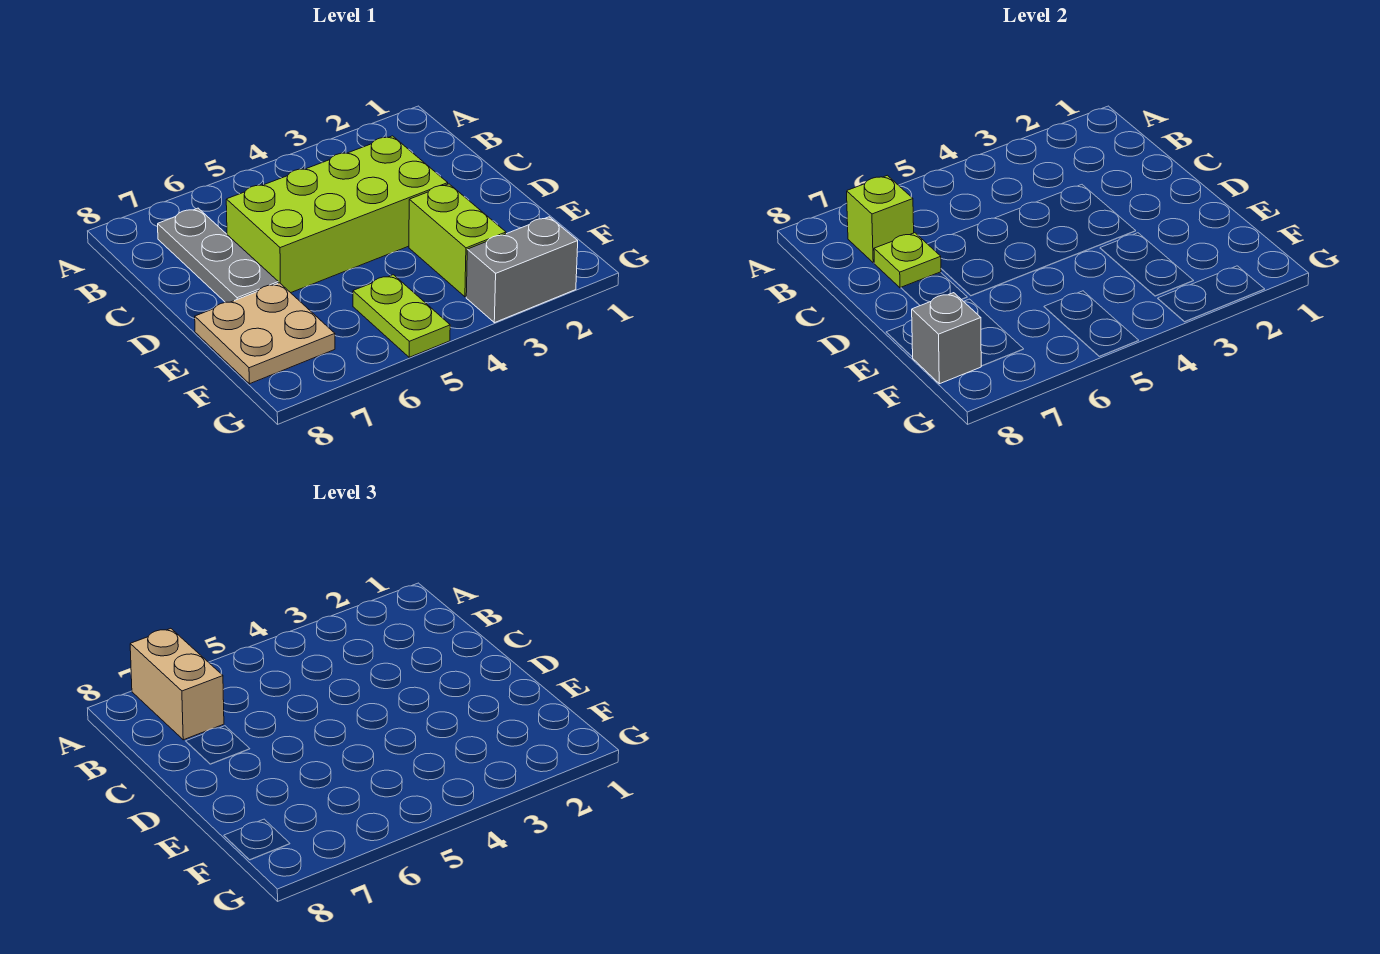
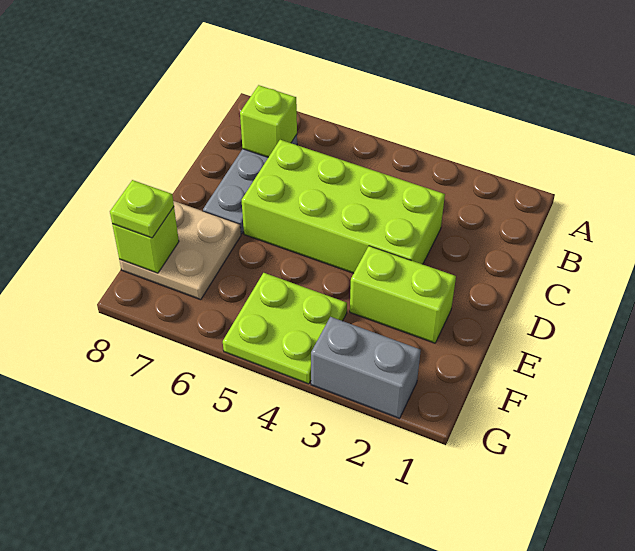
tan 1x2 brick [130,628,224,740] -> none
lime 1x1 plate [874,233,941,288] -> lime 1x1 plate moved to [110,180,174,238]
lime 1x2 brick [409,184,506,297] -> lime 1x2 brick turned to [350,246,456,343]
lime 1x2 plate [353,275,450,357] -> lime 2x2 plate [223,273,347,384]
grey 1x1 brick [912,293,981,384] -> lime 1x1 brick [112,207,179,273]

